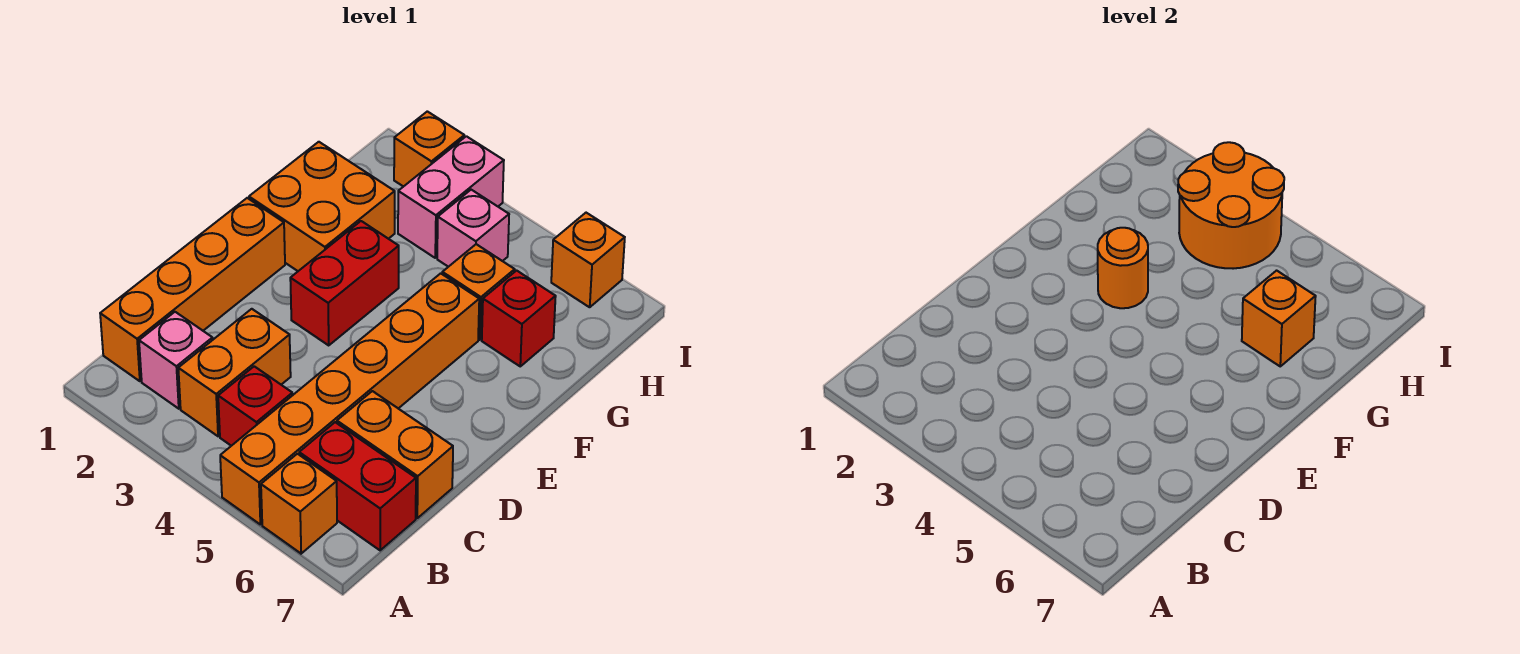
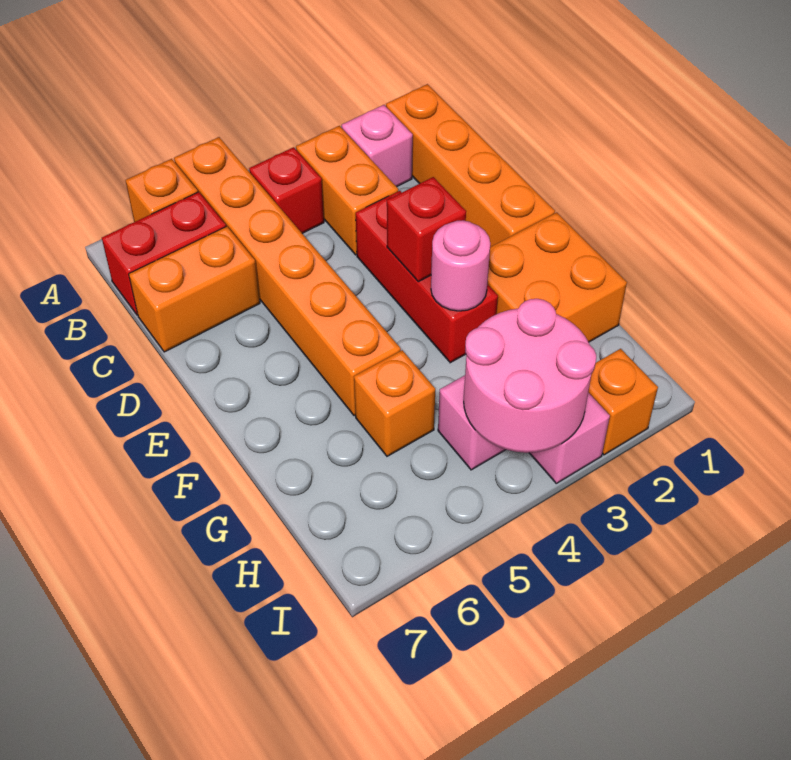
red 1x2 brick [290,221,399,345] -> red 1x3 brick [356,191,498,363]
orange 1x1 round brick [1098,228,1148,308] -> pink 1x1 round brick [431,220,490,311]
red 1x1 brick [482,271,556,366] -> red 1x1 brick moved to [387,177,466,282]
orange 1x1 brick [1242,271,1316,366] -> none
orange 2x2 round brick [1178,142,1284,269] -> pink 2x2 round brick [464,299,596,453]
orange 1x1 brick [551,213,625,307] -> none

